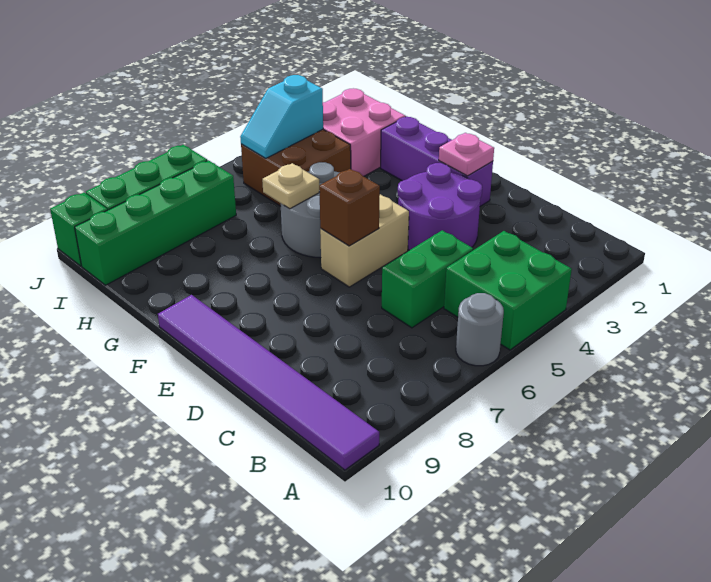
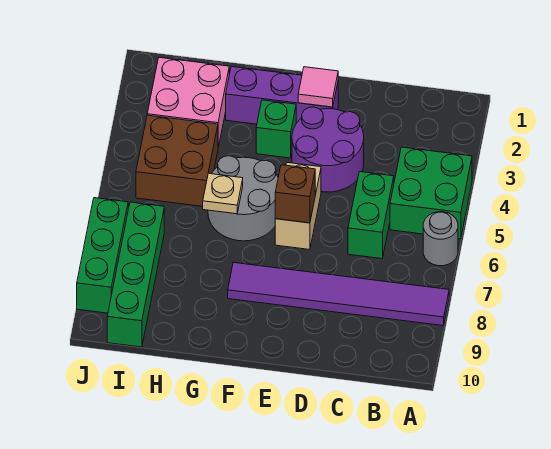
purple 1x6 tile [158,295,379,470] -> purple 1x6 tile moved to [228,262,449,326]
pink 1x1 plate [439,133,494,176] -> pink 1x1 tile [298,67,338,107]
cyan 1x2 slope [240,75,323,158] -> none
green 1x1 brick [50,193,108,266] -> green 1x1 brick moved to [256,100,296,158]

